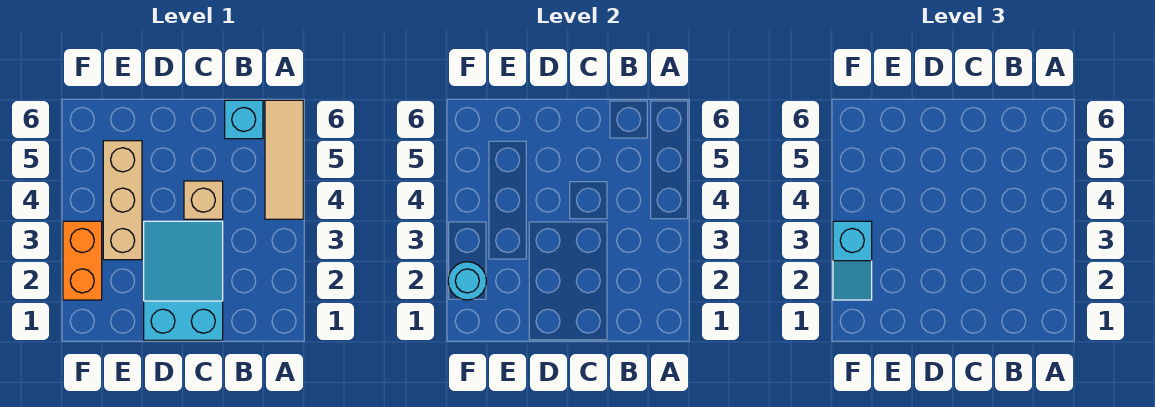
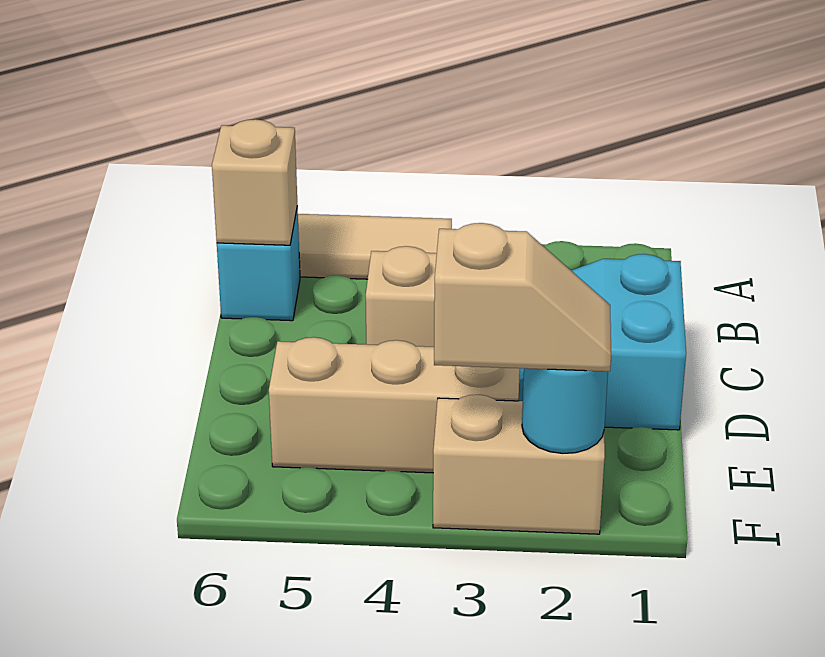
none -> tan 1x1 brick [212,119,297,245]
orange 1x2 brick [63,221,102,300] -> tan 1x2 brick [433,395,605,534]
cyan 1x2 slope [833,221,872,300] -> tan 1x2 slope [434,223,611,371]

